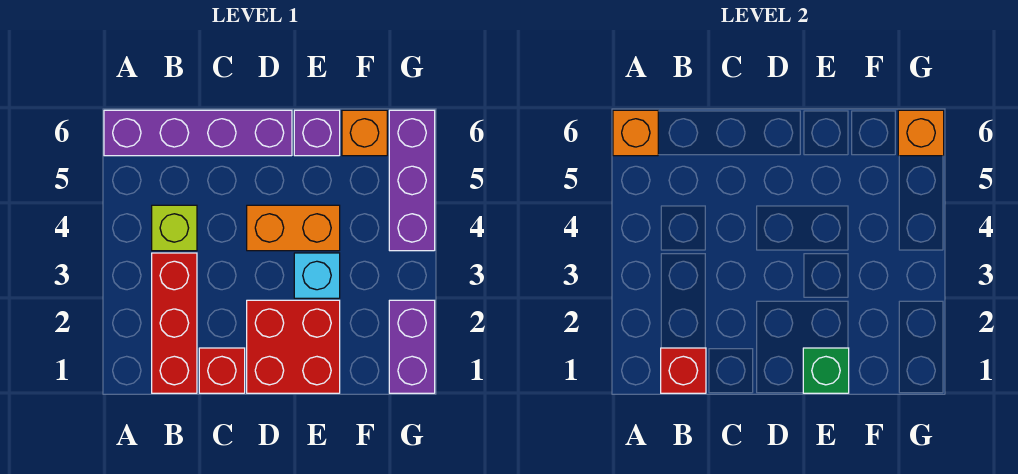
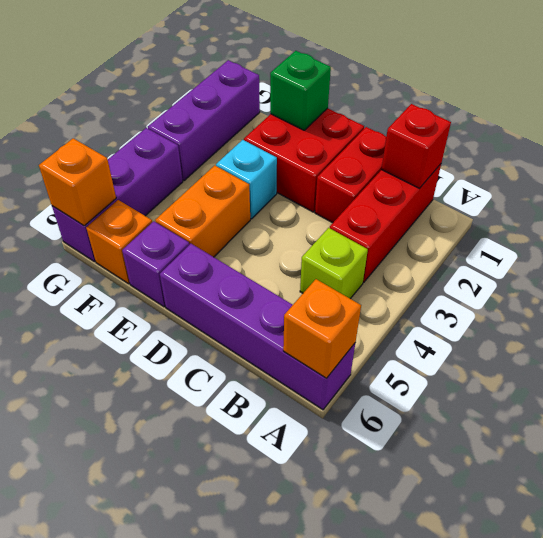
red 1x1 brick [199,348,245,393] -> red 1x2 brick [315,127,386,223]
orange 1x2 brick [247,205,340,251] -> orange 1x2 brick turned to [155,165,250,257]
purple 1x2 brick [389,300,435,393] -> purple 1x3 brick [148,60,260,181]

